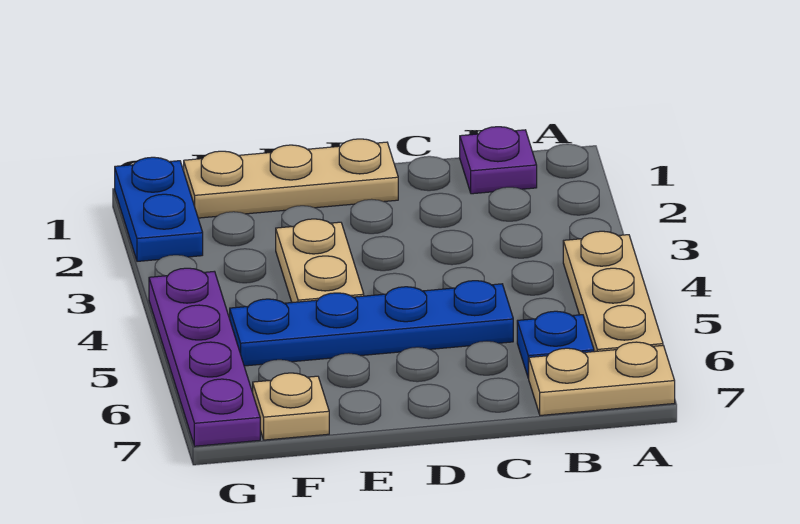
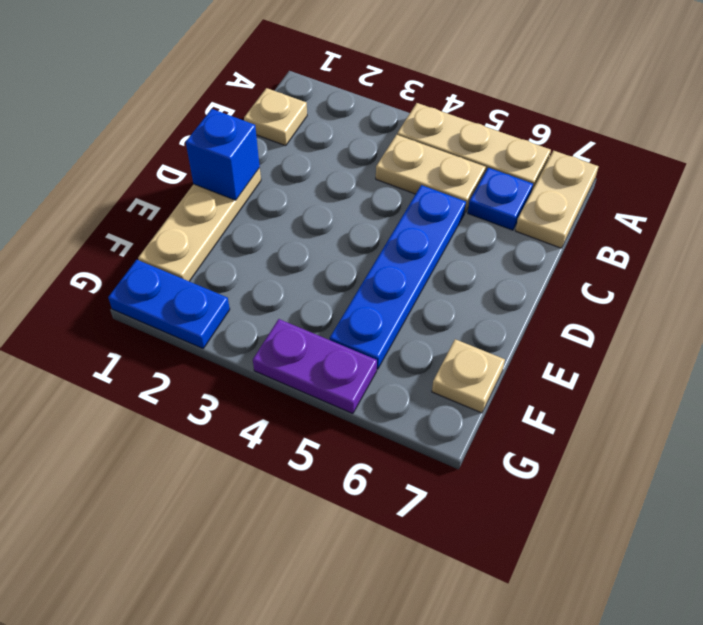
purple 1x1 plate [460,127,537,194] -> tan 1x1 plate [244,88,307,146]
none -> blue 1x1 brick [186,109,260,200]
tan 1x2 plate [276,219,364,303] -> tan 1x2 plate moved to [376,135,486,212]
purple 1x4 plate [149,268,260,446] -> purple 1x2 plate [253,319,377,414]

